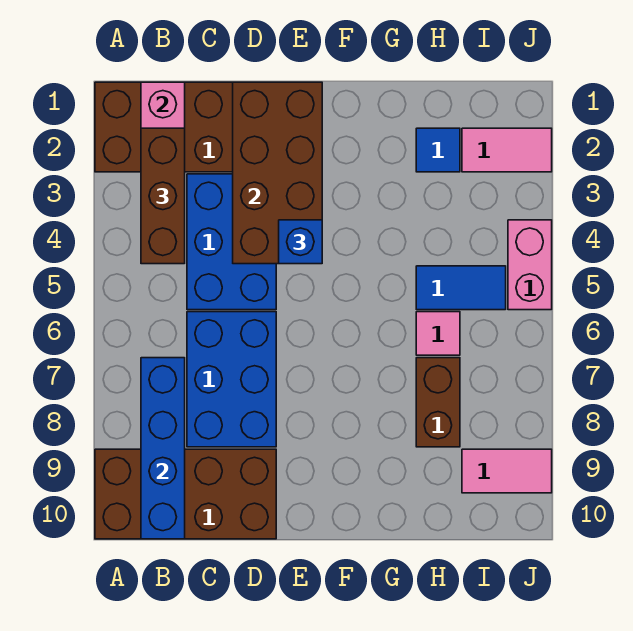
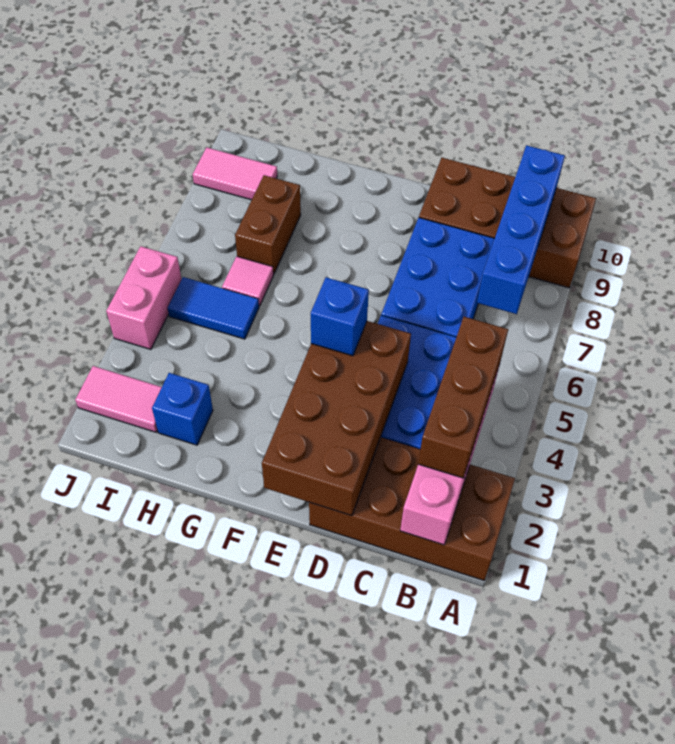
blue 1x1 tile [416,128,460,172] -> blue 1x1 brick [152,373,213,445]

